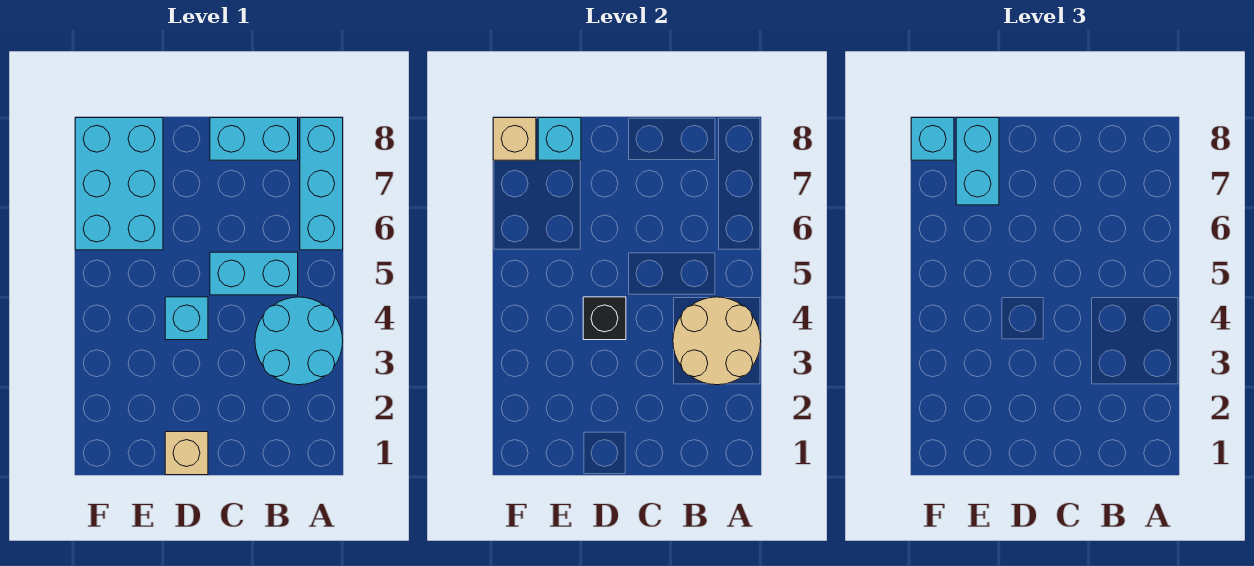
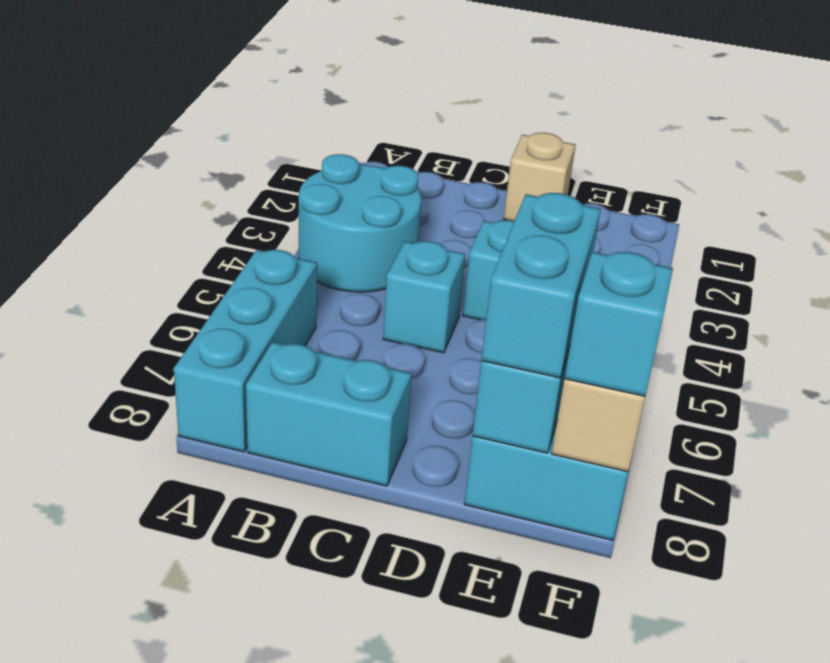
tan 2x2 round brick [673,297,761,385] -> none
cyan 1x2 brick [210,252,298,295] -> cyan 1x1 brick [383,241,465,353]
black 1x1 brick [583,297,626,340] -> none

